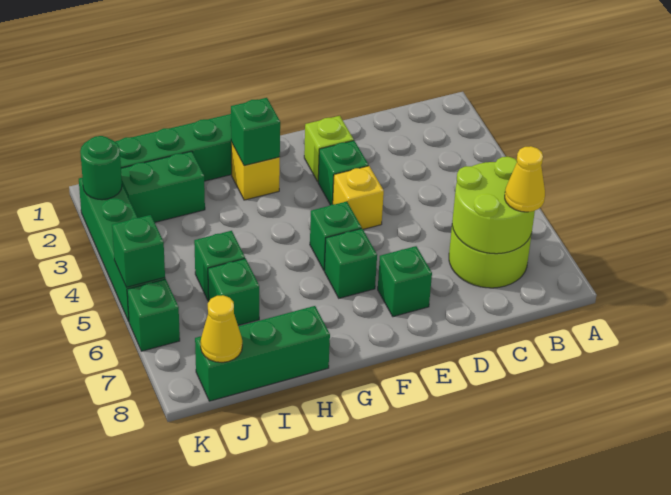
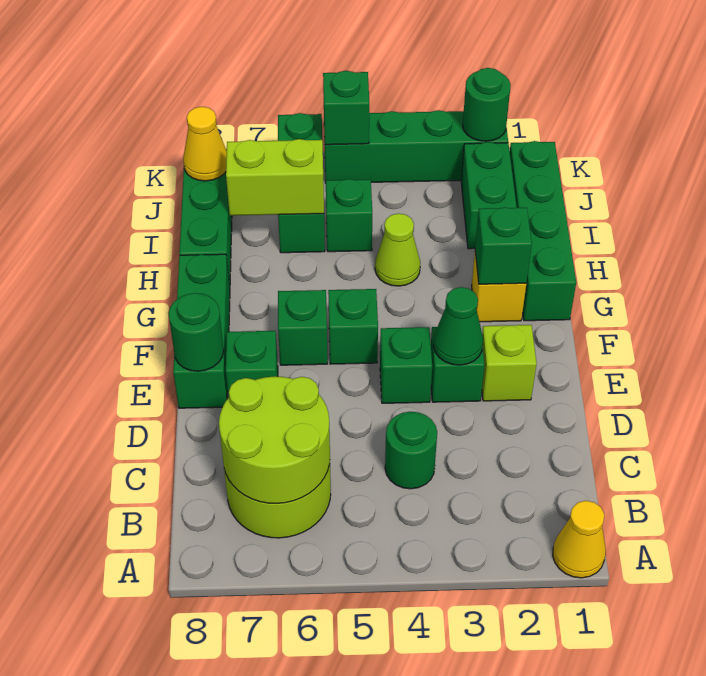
yellow 1x1 cone [505,146,545,212] -> yellow 1x1 cone moved to [553,501,606,578]
none -> green 1x1 round brick [385,412,437,489]
none -> green 1x1 cone [433,287,483,365]
yellow 1x1 brick [333,166,384,229] -> green 1x1 brick [380,327,432,403]
none -> green 1x3 brick [173,254,230,408]
none -> green 1x1 round brick [168,293,224,371]
none -> lime 1x1 cone [375,213,420,286]
none -> lime 1x2 brick [226,139,324,216]

